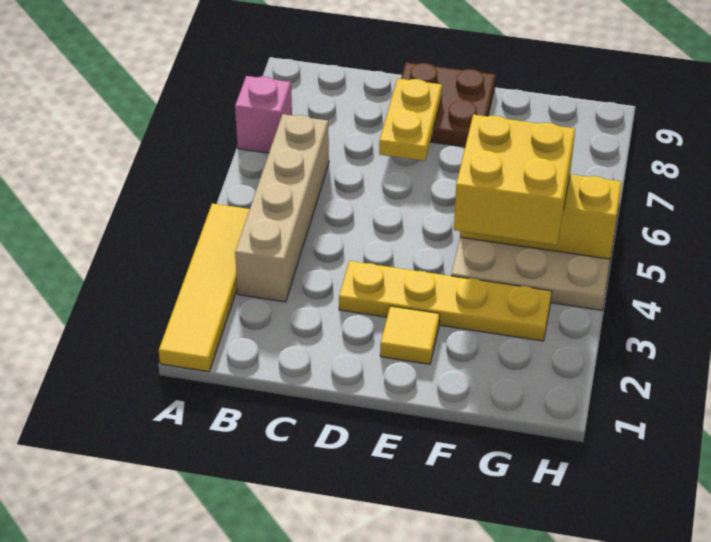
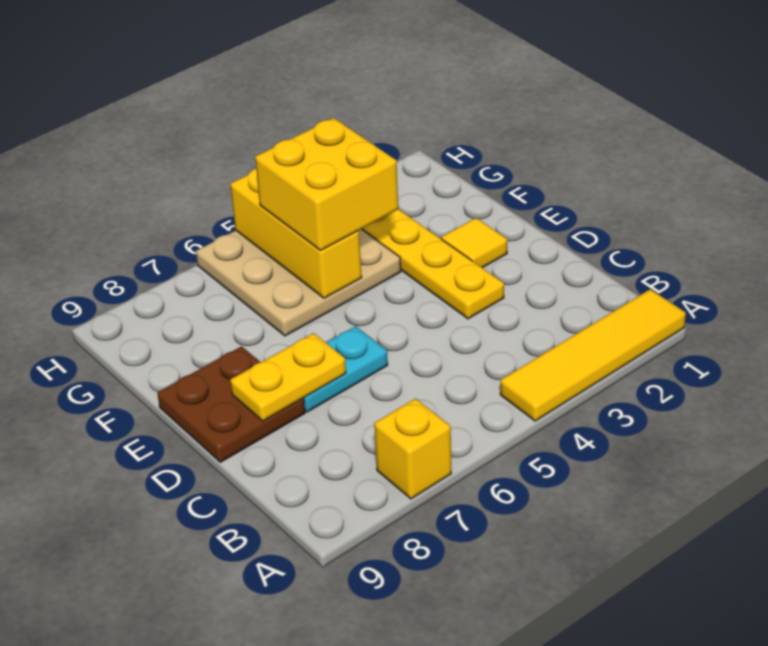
pink 1x1 brick [235,76,292,153] -> yellow 1x1 brick [374,398,451,499]
tan 1x4 brick [235,114,329,302] -> none
none -> cyan 1x2 plate [304,326,388,412]

